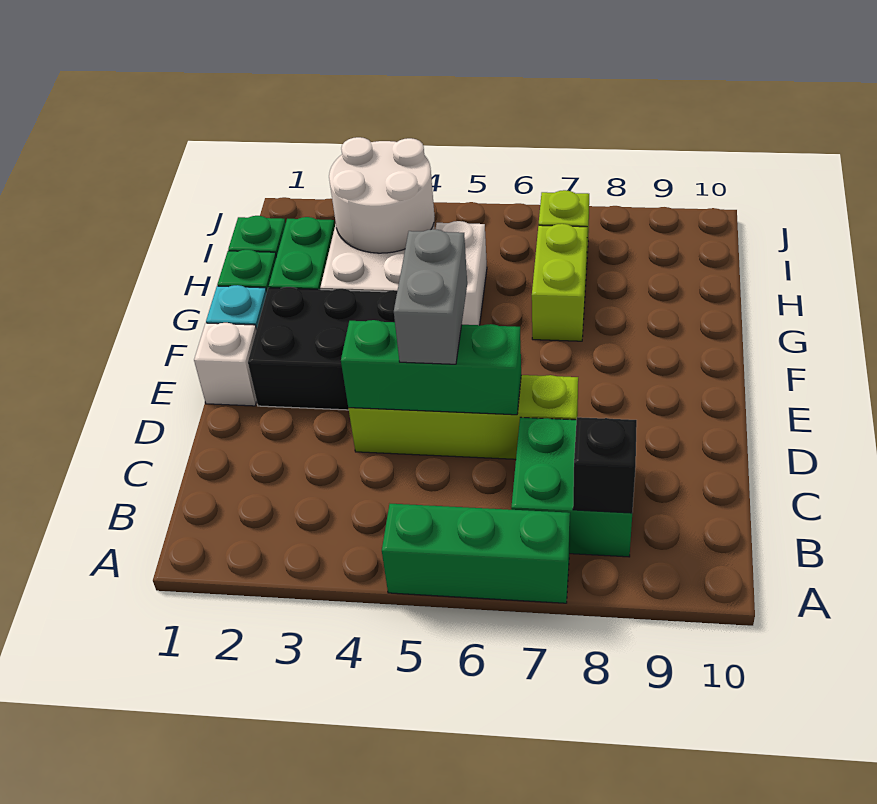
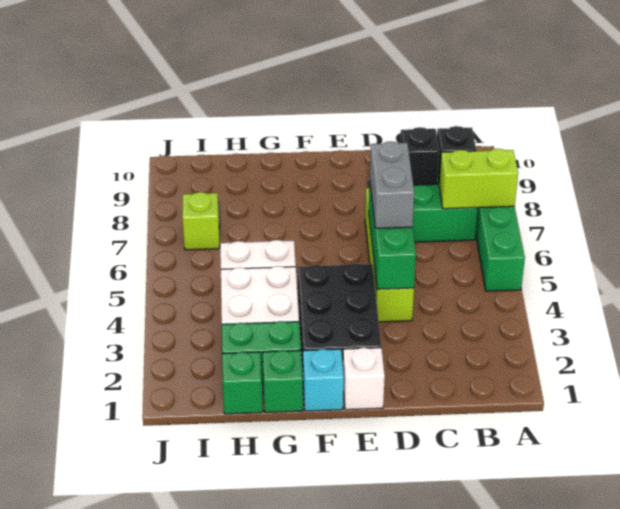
none -> black 1x1 brick [400,127,439,185]
grey 1x2 brick [394,229,467,364] -> grey 1x2 brick turned to [370,141,414,228]
lime 1x2 brick [532,224,587,341] -> lime 1x2 brick moved to [439,149,518,209]
white 2x2 round brick [329,137,435,253] -> none

